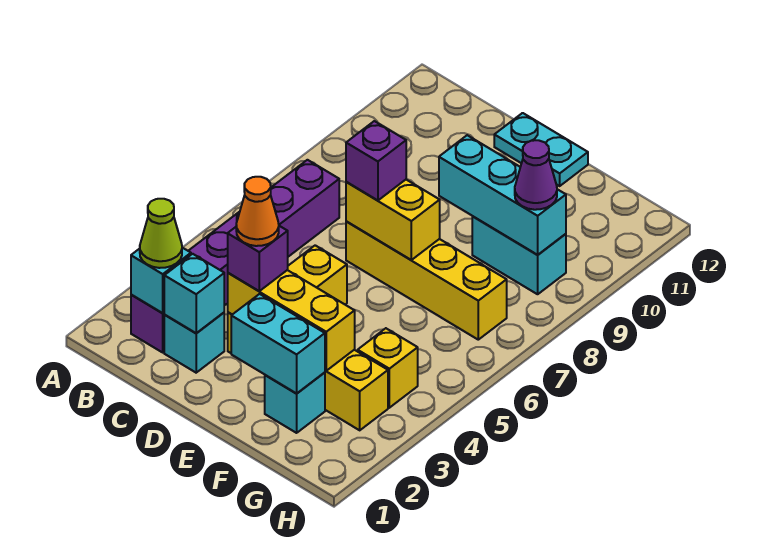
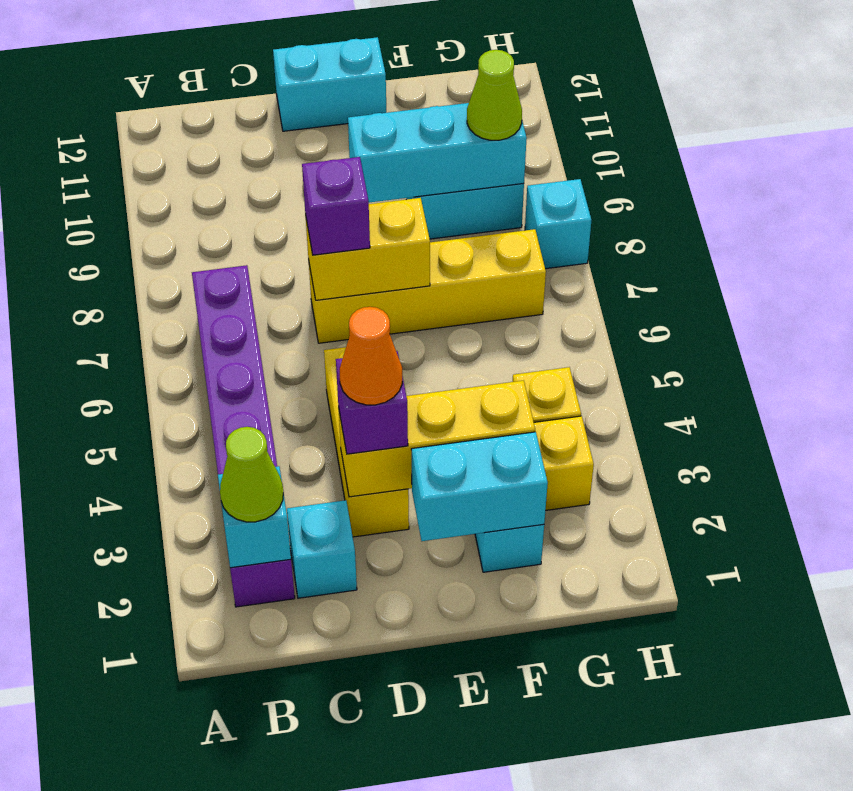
cyan 1x1 brick [164,254,224,333] -> cyan 1x1 brick moved to [525,179,591,269]
cyan 1x2 plate [494,113,588,186] -> cyan 1x2 brick [273,37,386,131]
purple 1x1 cone [515,140,557,210] -> lime 1x1 cone [467,50,522,140]

